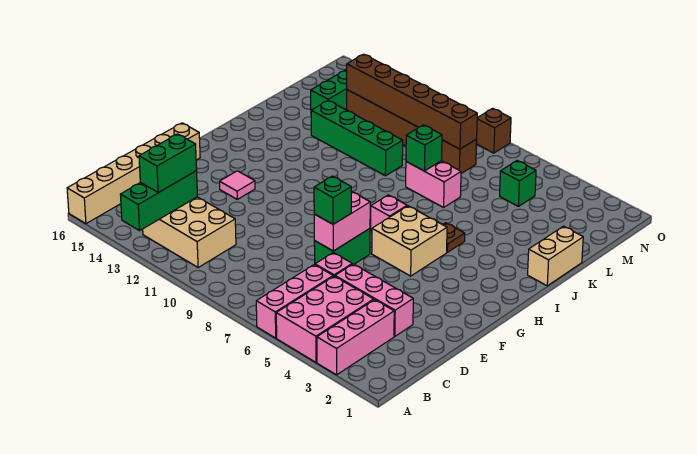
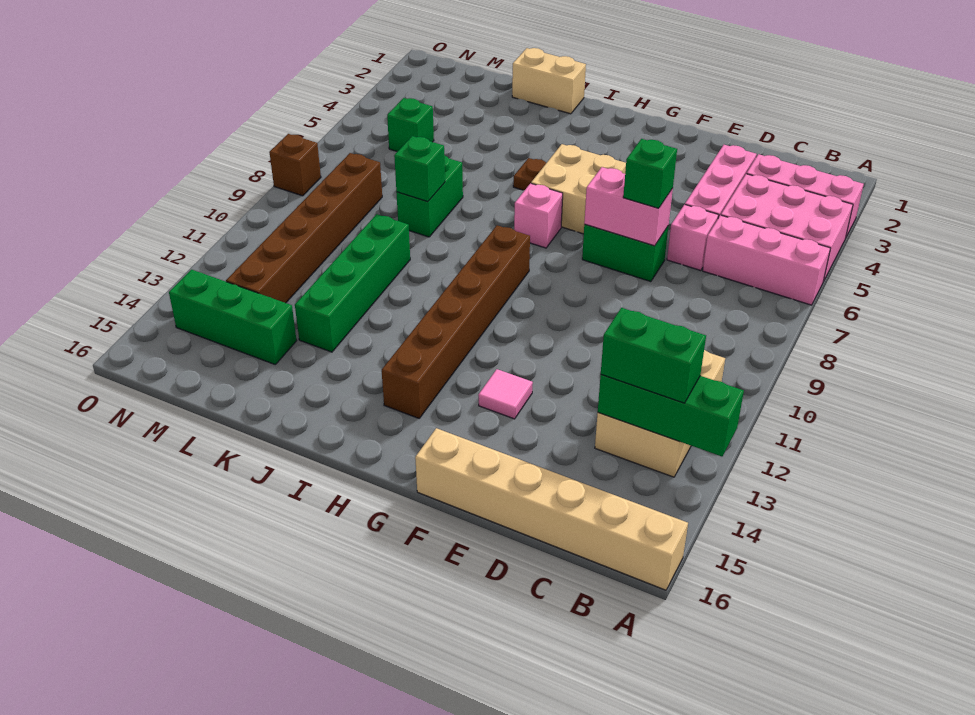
pink 1x2 brick [406,161,461,207] -> green 1x2 brick [396,155,463,237]
brown 1x6 brick [347,54,477,149] -> brown 1x6 brick moved to [382,225,530,418]

